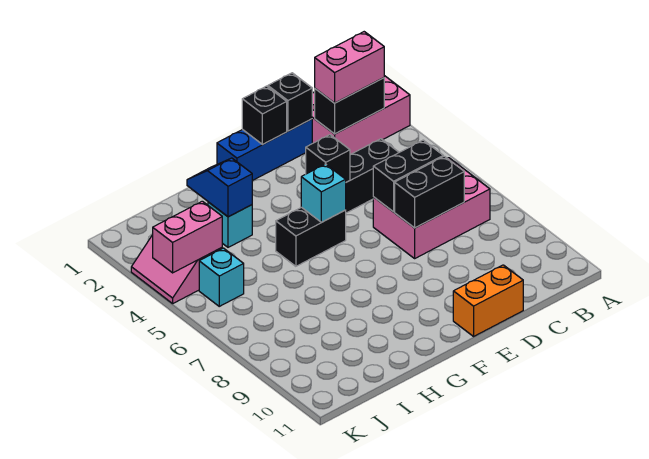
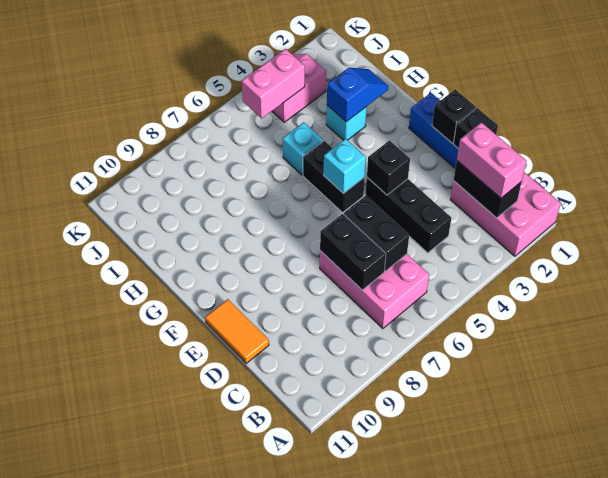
orange 1x2 brick [453,265,523,336] -> orange 1x2 tile [205,299,269,363]
pink 1x2 brick [153,201,222,273] -> pink 1x2 brick turned to [242,49,305,118]
cyan 1x1 brick [199,248,244,306] -> cyan 1x1 brick moved to [283,122,323,175]

